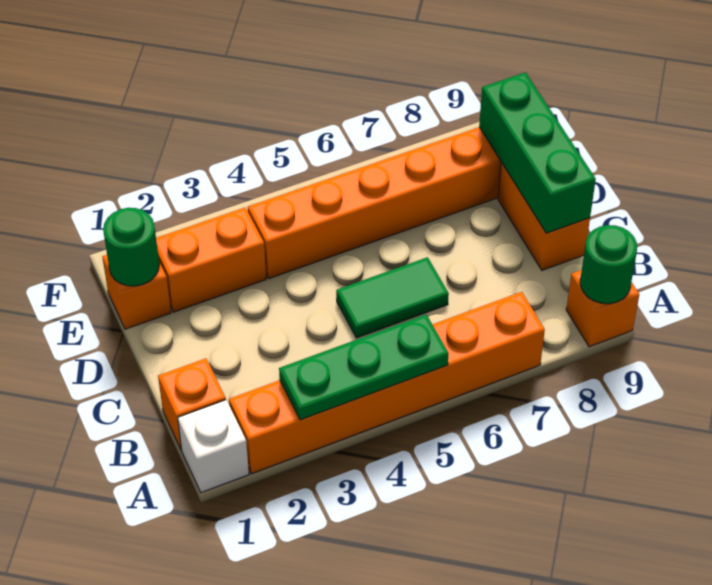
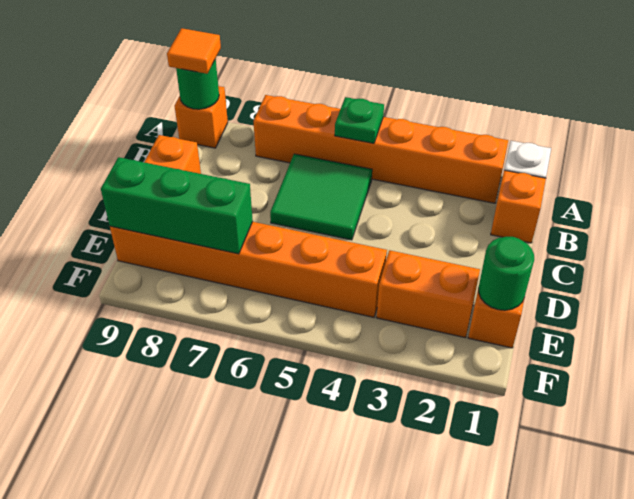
green 1x3 plate [279,315,449,420] -> green 1x1 plate [335,97,384,143]
none -> orange 1x1 tile [167,28,221,74]
green 1x2 tile [336,257,449,338] -> green 2x2 tile [270,154,372,240]
green 1x3 brick [479,72,596,233] -> green 1x3 brick turned to [101,157,253,254]

